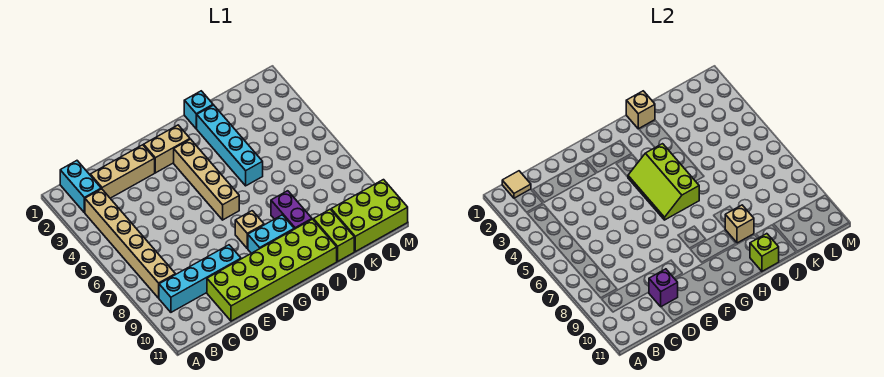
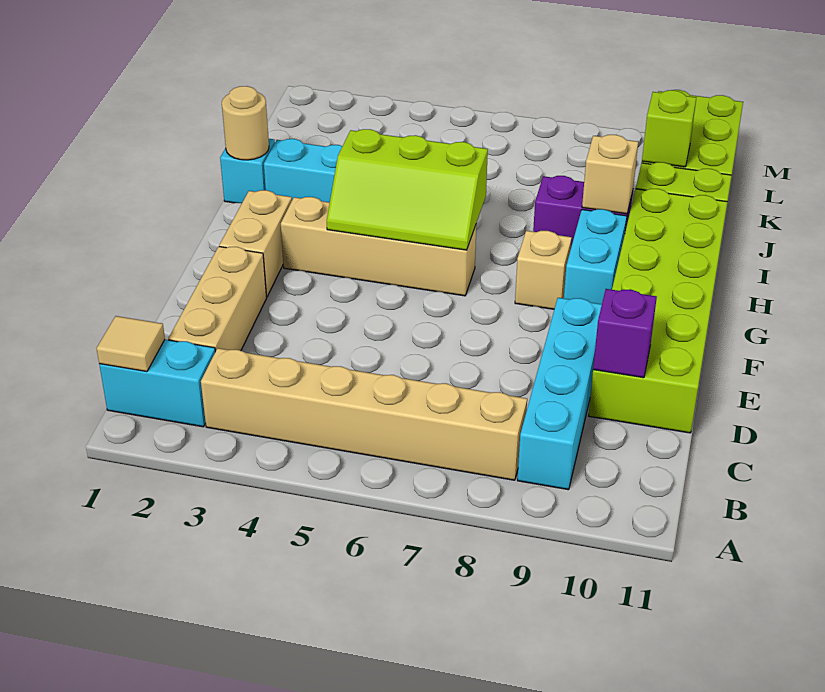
tan 1x1 brick [626,91,655,129] -> tan 1x1 round brick [222,86,269,160]
lime 1x1 brick [750,234,779,272] -> lime 1x1 brick moved to [642,90,696,167]

